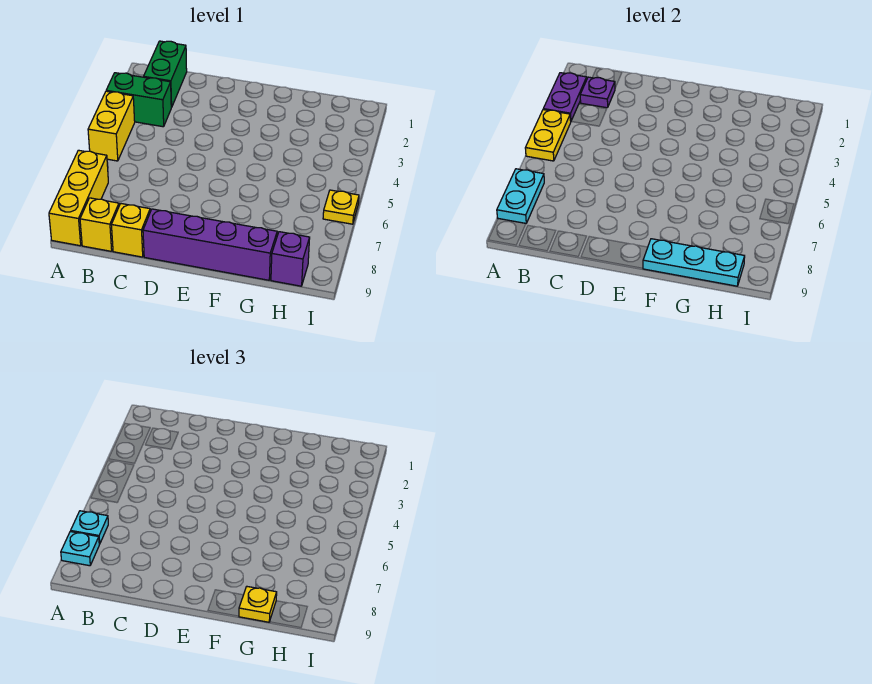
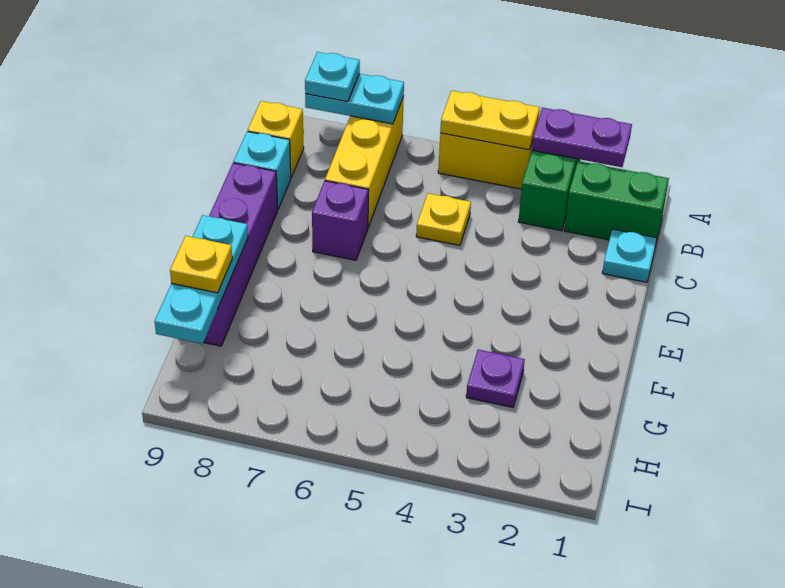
yellow 1x3 brick [49,150,108,246] -> yellow 1x3 brick turned to [325,97,404,227]
cyan 1x1 plate [71,511,108,544] -> cyan 1x1 plate moved to [602,229,657,282]
purple 1x1 plate [580,77,615,108] -> purple 1x1 plate moved to [466,350,525,407]
yellow 1x1 brick [112,204,150,257] -> cyan 1x1 brick [234,131,291,209]
purple 1x1 brick [271,232,310,286] -> purple 1x1 brick moved to [312,181,369,260]
yellow 1x1 plate [323,190,359,224] -> yellow 1x1 plate moved to [416,193,471,245]

